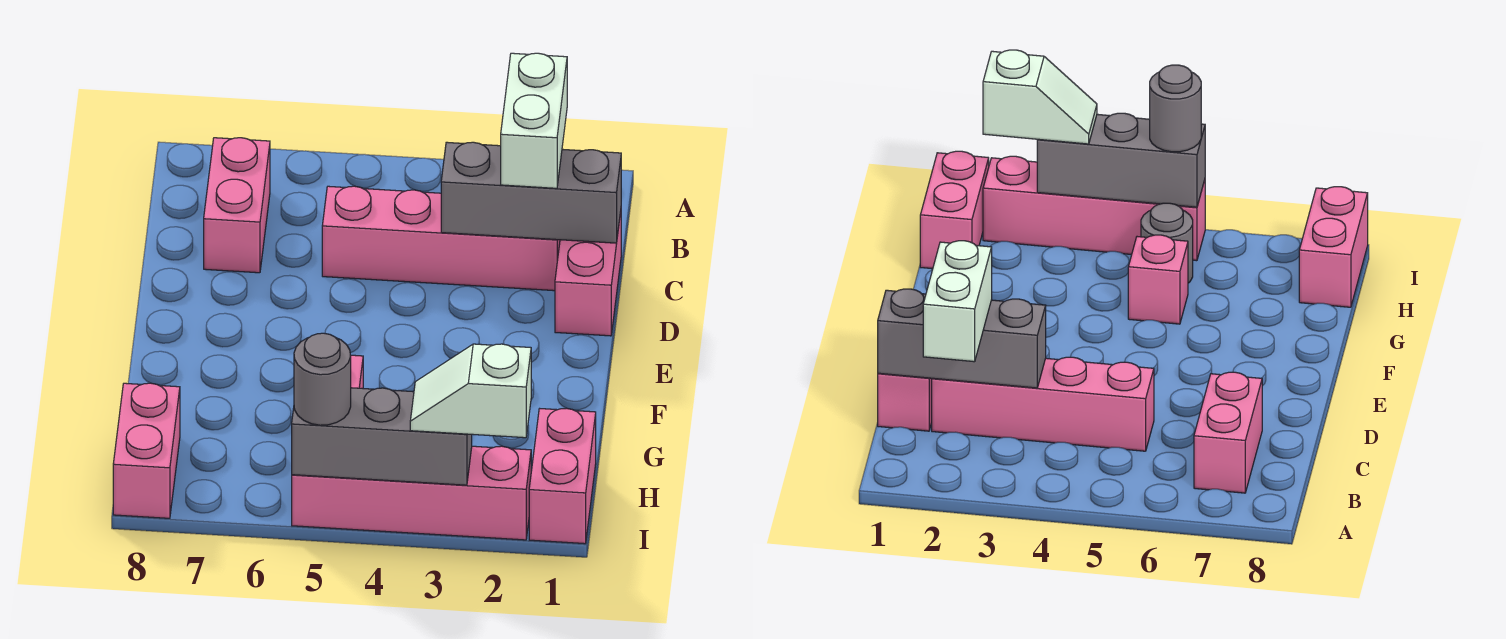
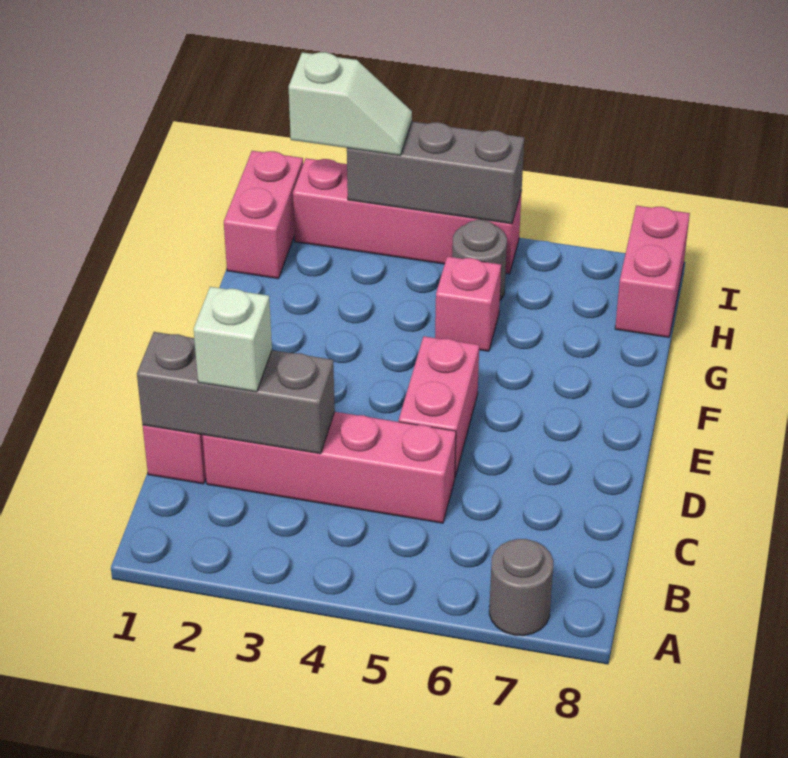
white 1x2 brick [501,53,567,188] -> white 1x1 brick [194,287,272,392]
pink 1x2 brick [204,138,270,273] -> pink 1x2 brick moved to [399,336,479,477]
grey 1x1 round brick [294,333,351,425] -> grey 1x1 round brick moved to [489,539,553,636]

